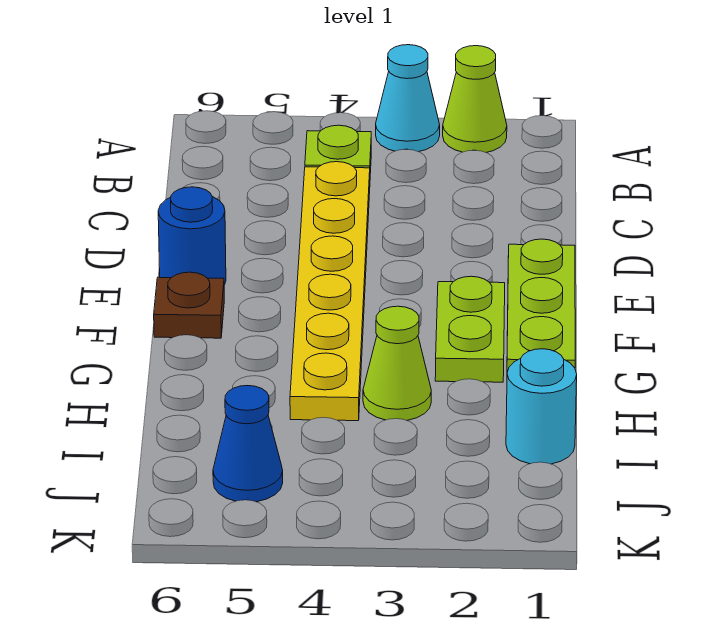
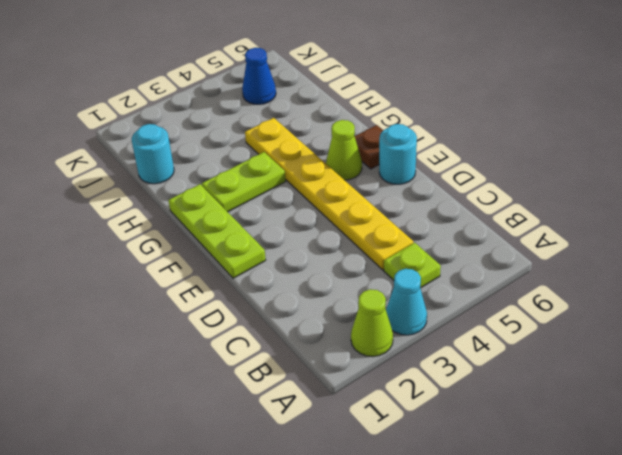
blue 1x1 round brick [158,187,226,285] -> cyan 1x1 round brick [379,124,417,184]
lime 1x2 plate [435,276,505,382] -> lime 1x2 plate turned to [202,152,286,212]
lime 1x1 cone [363,306,431,420] -> lime 1x1 cone moved to [326,120,362,180]

